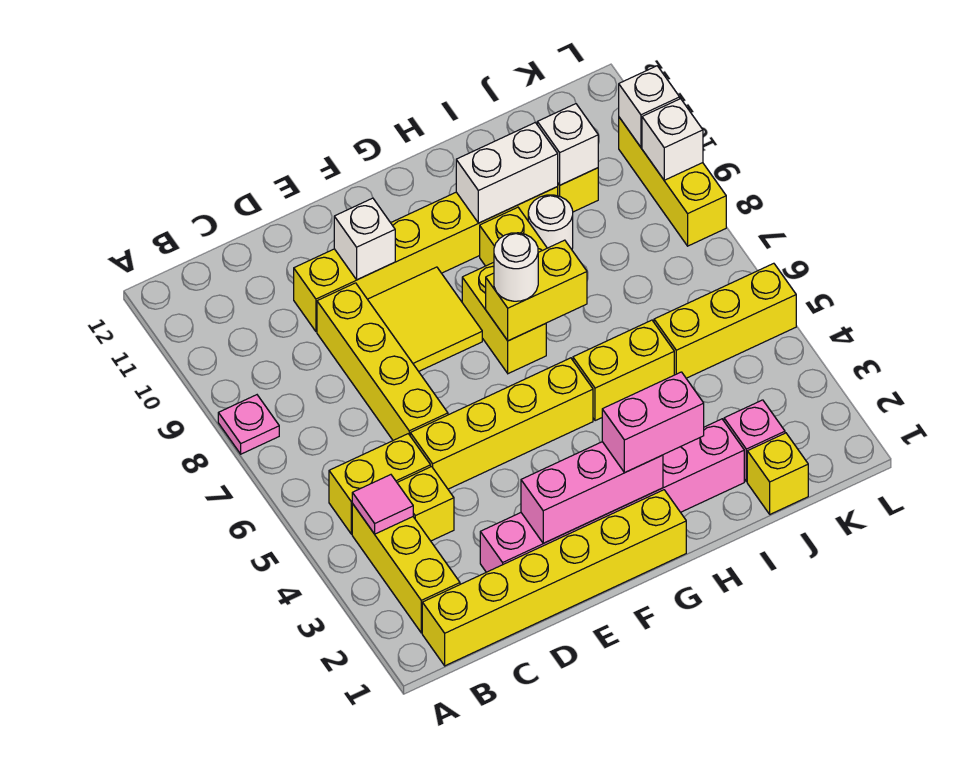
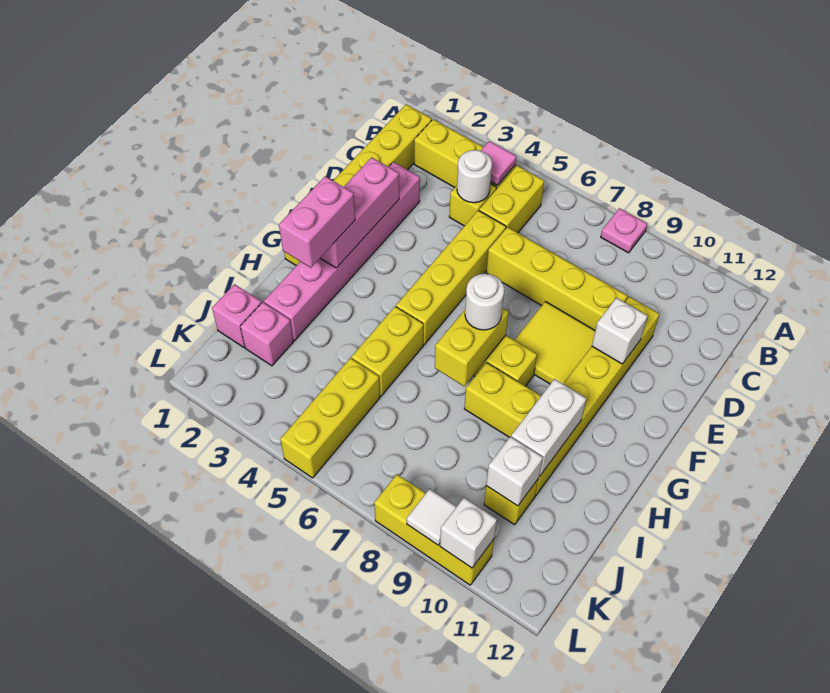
white 1x1 round brick [528,195,573,249] -> white 1x1 round brick moved to [457,150,492,203]
yellow 1x1 brick [747,433,808,514] -> pink 1x1 brick [212,284,262,347]
white 1x1 brick [642,99,703,180] -> white 1x1 tile [407,489,456,545]

